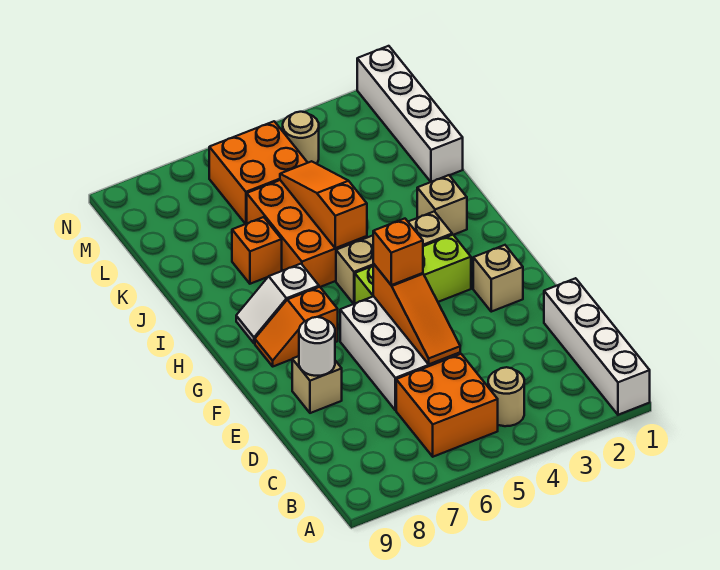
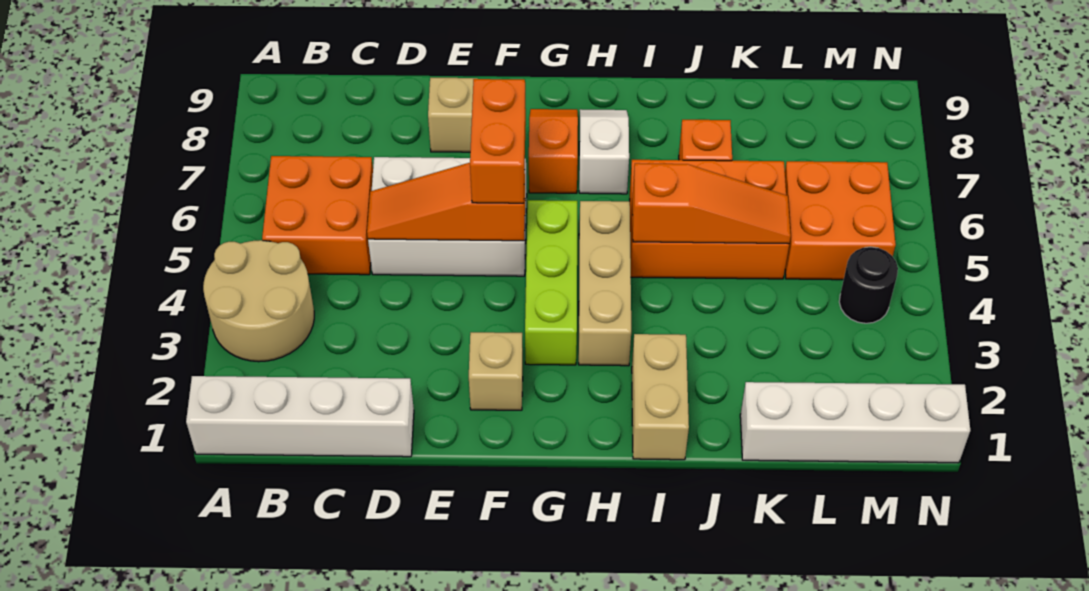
tan 1x1 round brick [488,367,524,426] -> tan 2x2 round brick [203,240,314,362]
white 1x1 round brick [299,317,335,376] -> none
orange 1x1 brick [373,219,423,285] -> orange 1x2 brick [470,79,526,203]
tan 1x1 brick [417,175,467,235] -> tan 1x2 brick [632,334,689,460]
tan 1x1 round brick [283,112,319,164] -> black 1x1 round brick [839,247,898,323]

